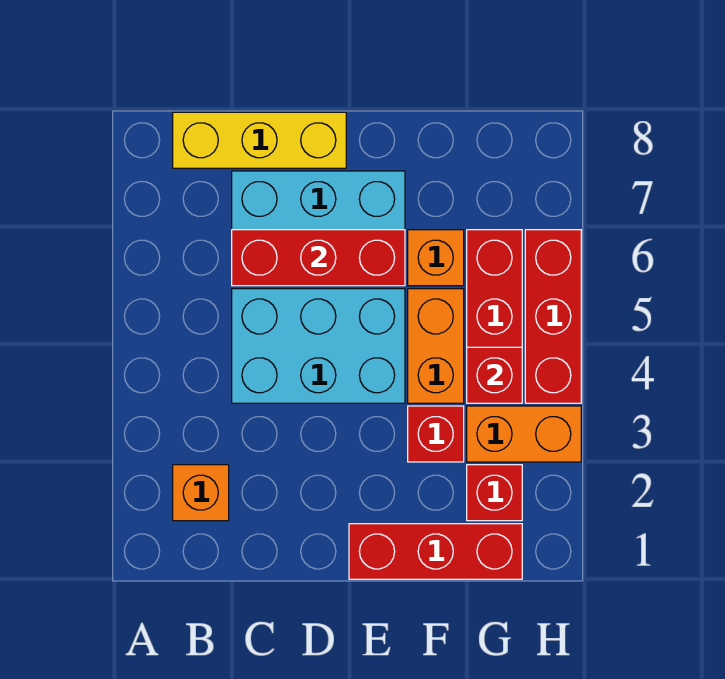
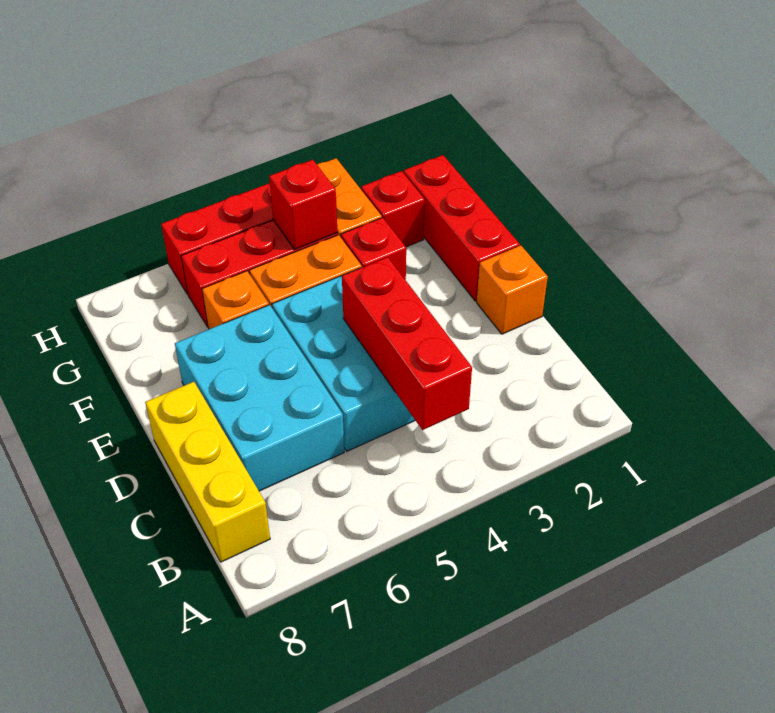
orange 1x1 brick [173,465,229,521] -> orange 1x1 brick moved to [477,245,548,334]
red 1x3 brick [232,230,405,286] -> red 1x3 brick moved to [342,257,472,430]

